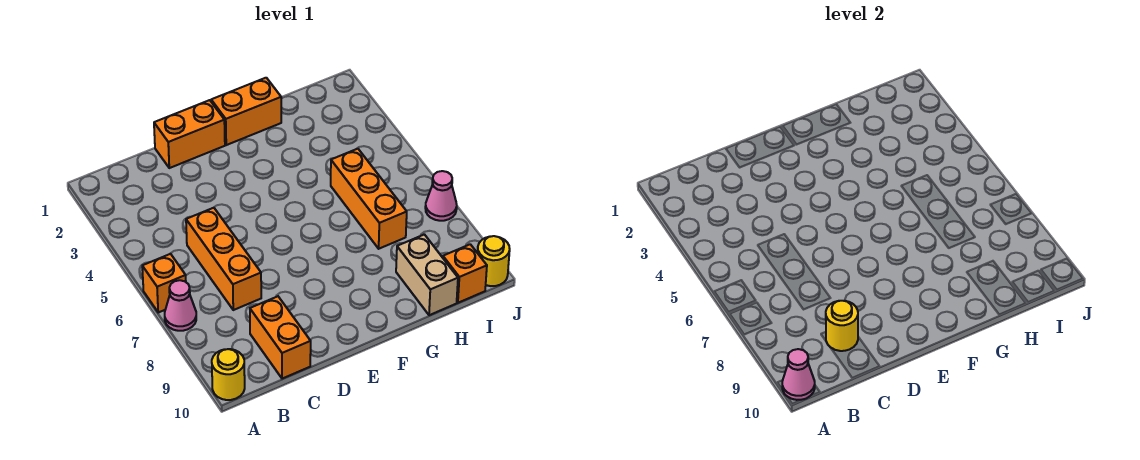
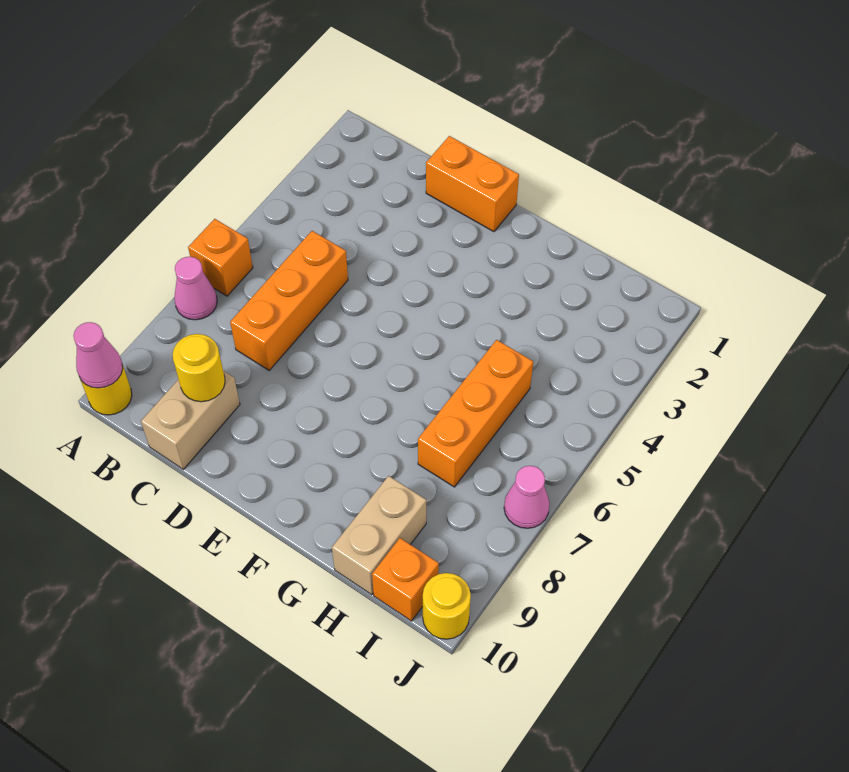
orange 1x2 brick [250,296,311,379] -> tan 1x2 brick [141,371,240,469]
orange 1x2 brick [211,78,281,145] -> none

